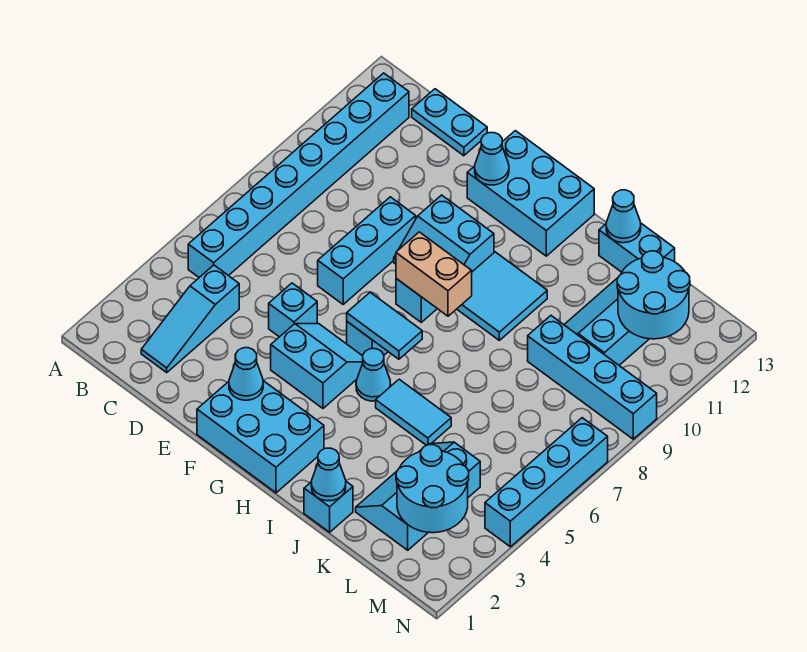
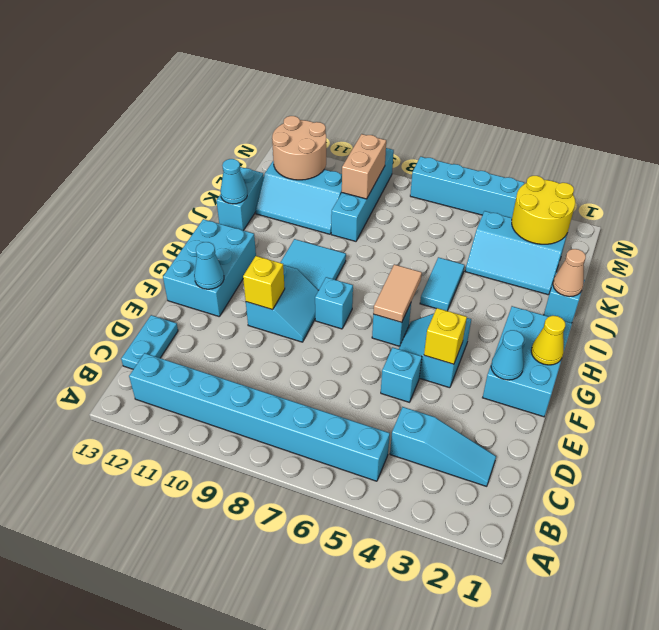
cyan 1x3 brick [318,197,416,304] -> none
none -> yellow 1x1 brick [424,308,467,364]
none -> yellow 1x1 brick [243,256,285,310]
none -> yellow 1x1 cone [531,316,565,365]
cyan 1x2 tile [347,292,422,359] -> tan 1x2 tile [373,264,422,323]
tan 1x2 brick [396,232,472,316] -> tan 1x2 brick moved to [342,134,386,199]
cyan 1x1 cone [356,349,391,401] -> none
cyan 1x1 cone [311,448,346,501] -> tan 1x1 cone [553,249,586,297]
cyan 2x2 round brick [396,445,469,533] -> yellow 2x2 round brick [512,176,575,244]
cyan 2x2 round brick [617,251,690,339] -> tan 2x2 round brick [272,116,326,180]

